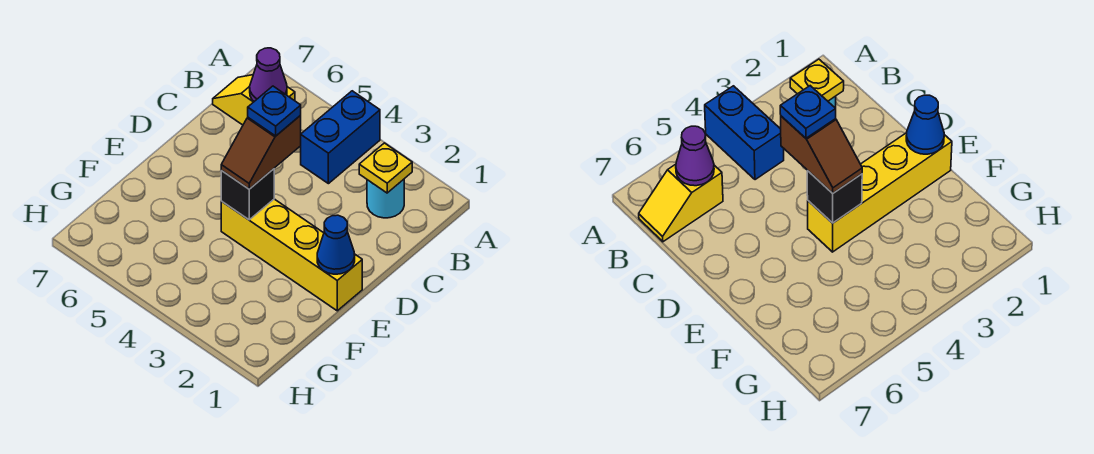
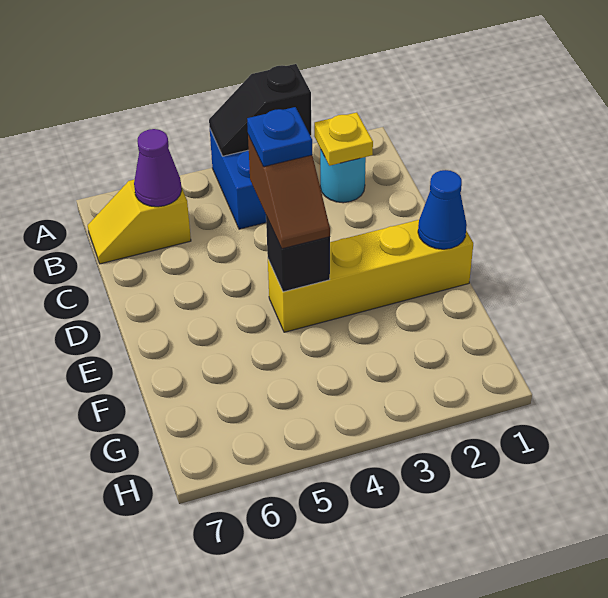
none -> black 1x2 slope [209,64,311,156]

